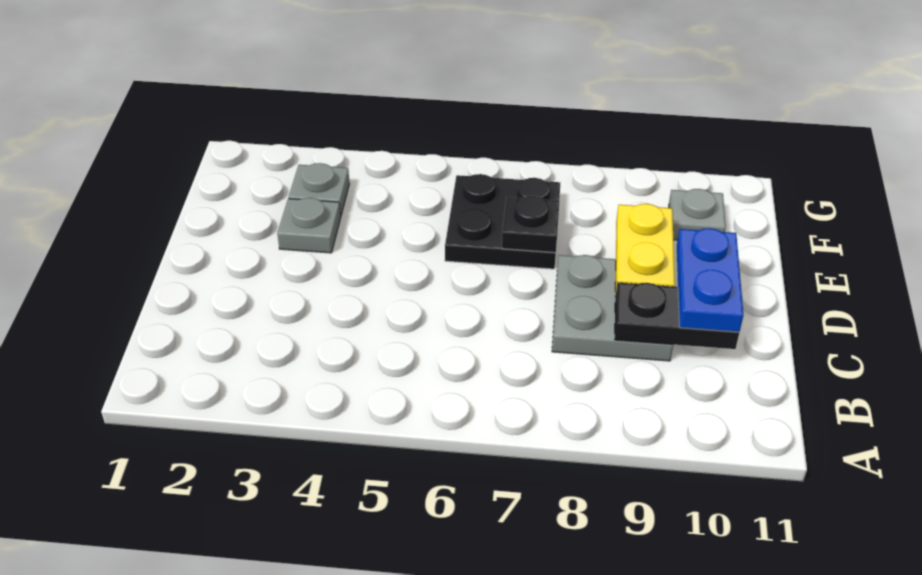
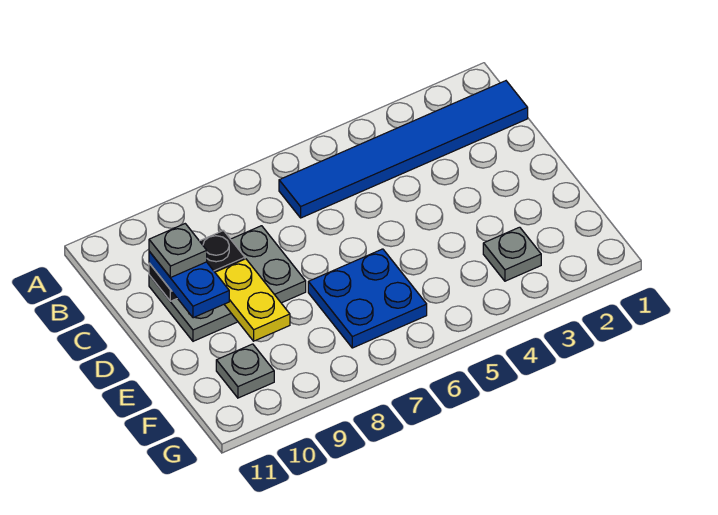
none -> blue 1x6 tile [279,81,528,218]
grey 2x2 plate [552,255,673,361] -> grey 2x3 plate [149,226,306,341]
grey 1x1 plate [277,198,341,253] -> grey 1x1 plate moved to [149,224,207,278]
black 2x2 plate [445,174,560,269] -> blue 2x2 plate [308,249,427,348]
black 1x1 plate [502,196,559,253] -> none

